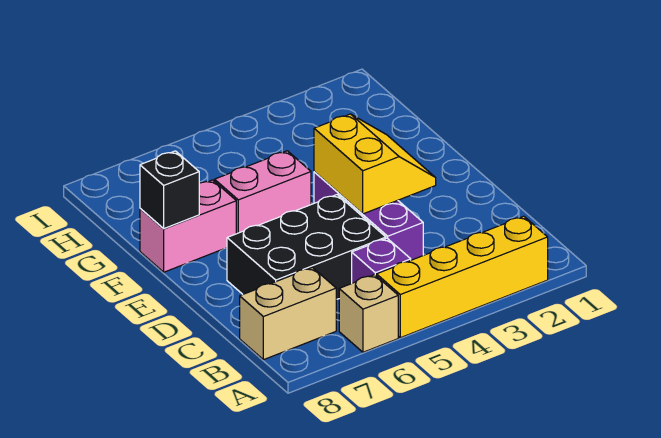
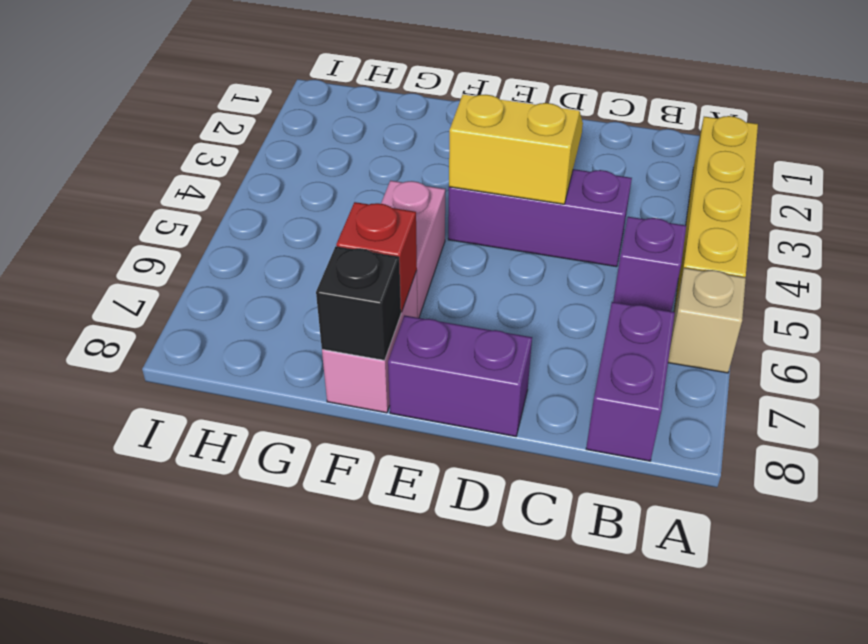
tan 1x2 brick [240,267,336,360] -> purple 1x2 brick [586,302,675,461]
black 2x3 brick [227,195,386,299] -> none
none -> purple 1x2 brick [388,315,532,436]
none -> red 1x1 brick [336,202,417,312]

